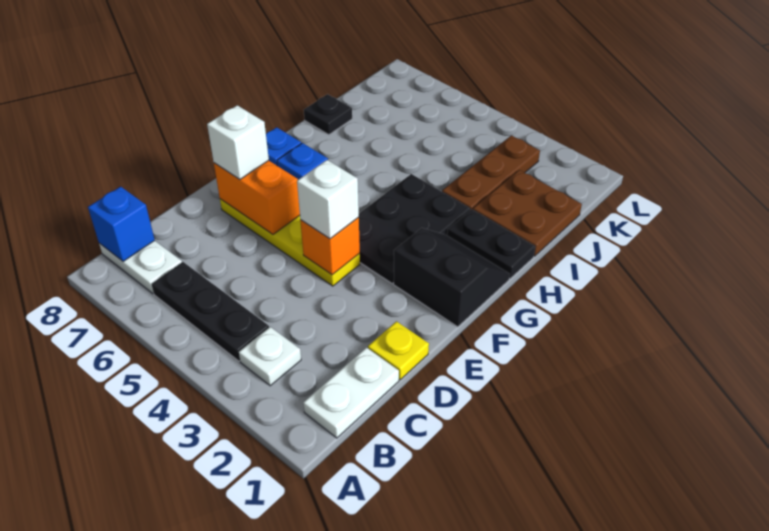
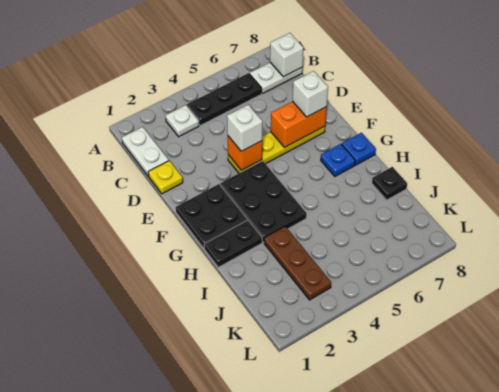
blue 1x1 brick [88,187,155,262] -> white 1x1 brick [270,33,303,77]
black 2x2 slope [394,228,510,327] -> black 2x2 plate [176,184,247,248]
brown 2x2 plate [473,170,582,256] -> none

